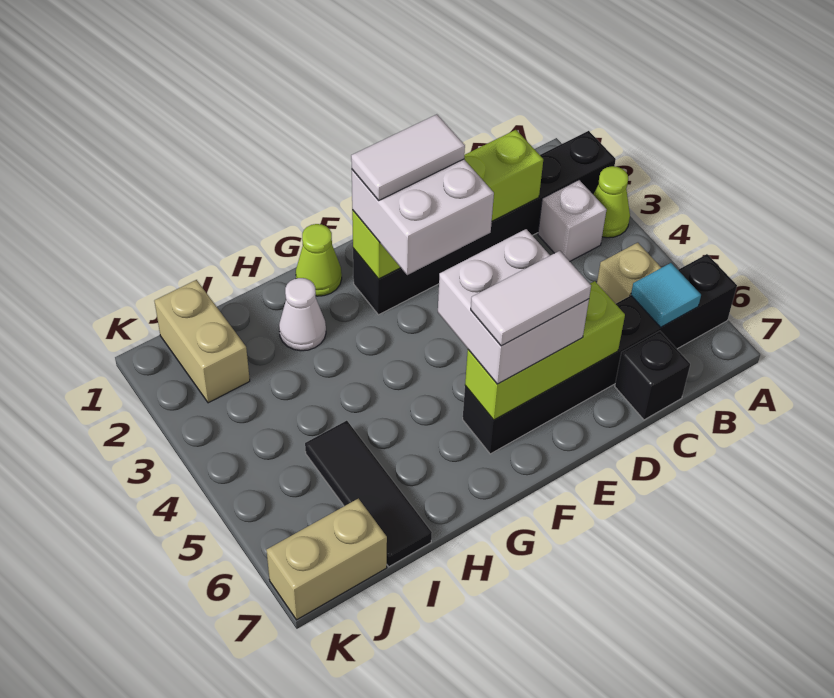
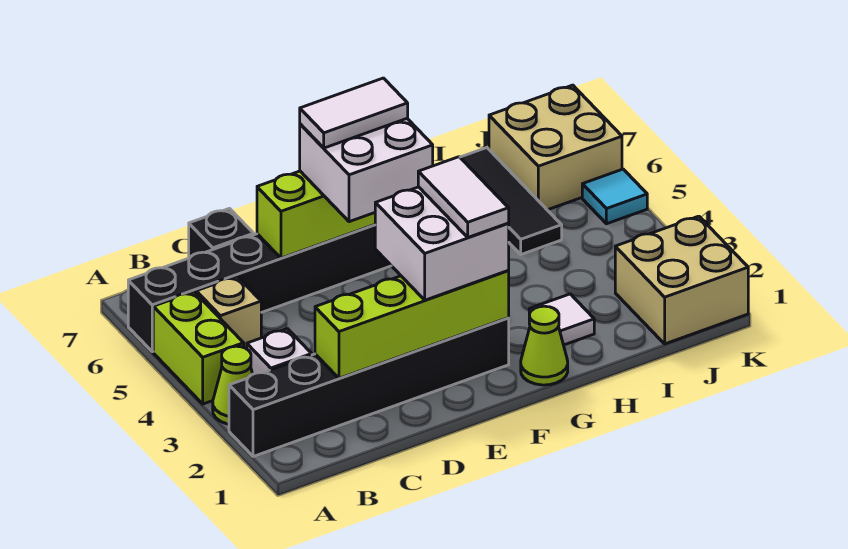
none -> lime 1x2 brick [153,292,244,404]
cyan 1x1 tile [631,263,701,327] -> cyan 1x1 tile moved to [582,169,647,224]
white 1x2 tile [351,114,465,201] -> white 1x2 tile turned to [418,157,509,237]
white 1x1 cone [279,278,326,351] -> white 1x1 tile [529,294,594,345]
tan 1x2 brick [154,280,250,403] -> tan 2x2 brick [615,216,748,344]
tan 1x2 brick [266,498,387,620] -> tan 2x2 brick [489,85,622,210]

